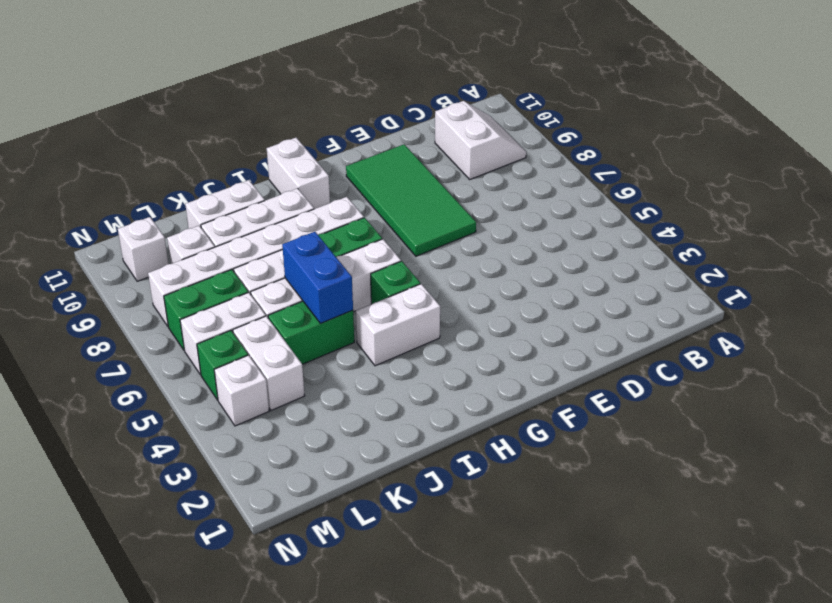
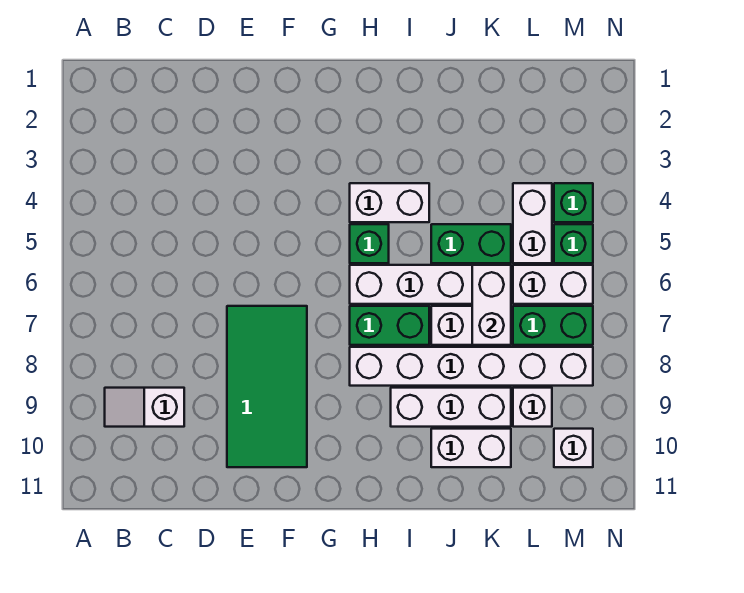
white 2x2 slope [435,101,526,179] -> white 1x2 slope [105,388,184,427]
white 1x2 brick [267,138,330,209] -> white 1x2 brick moved to [472,265,511,345]
blue 1x2 brick [282,232,353,323] -> none
white 1x1 brick [214,355,269,426] -> green 1x1 brick [554,183,593,222]

